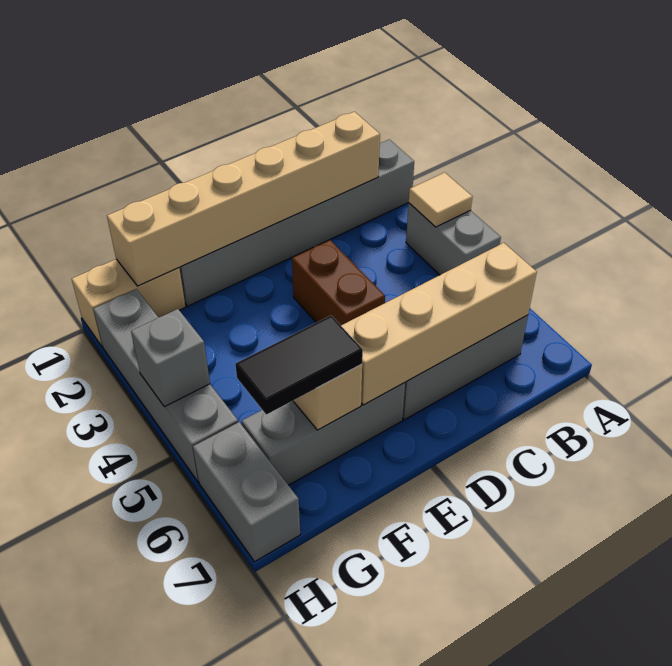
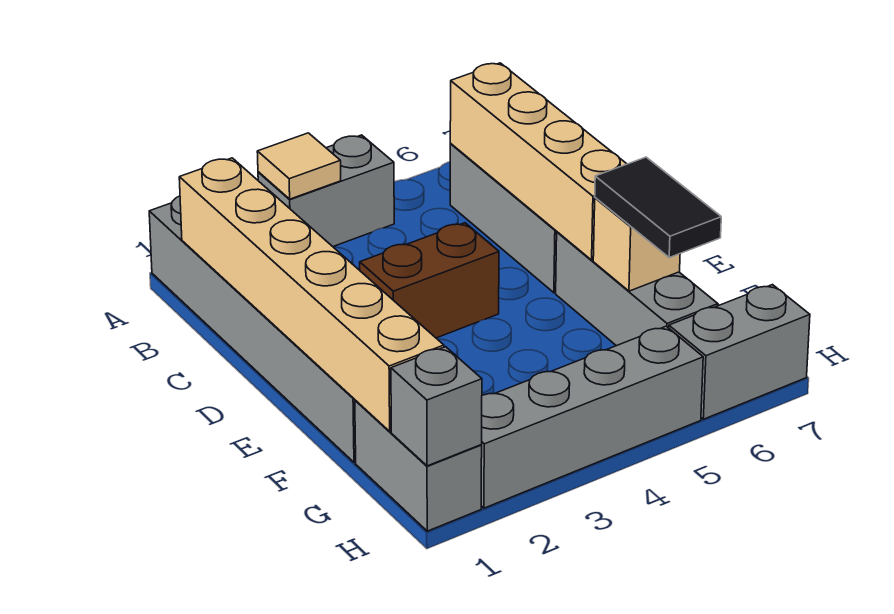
tan 1x2 brick [72,259,185,346] -> grey 1x2 brick [355,400,482,531]
grey 1x1 brick [131,309,210,407] -> grey 1x1 brick moved to [391,347,482,466]

